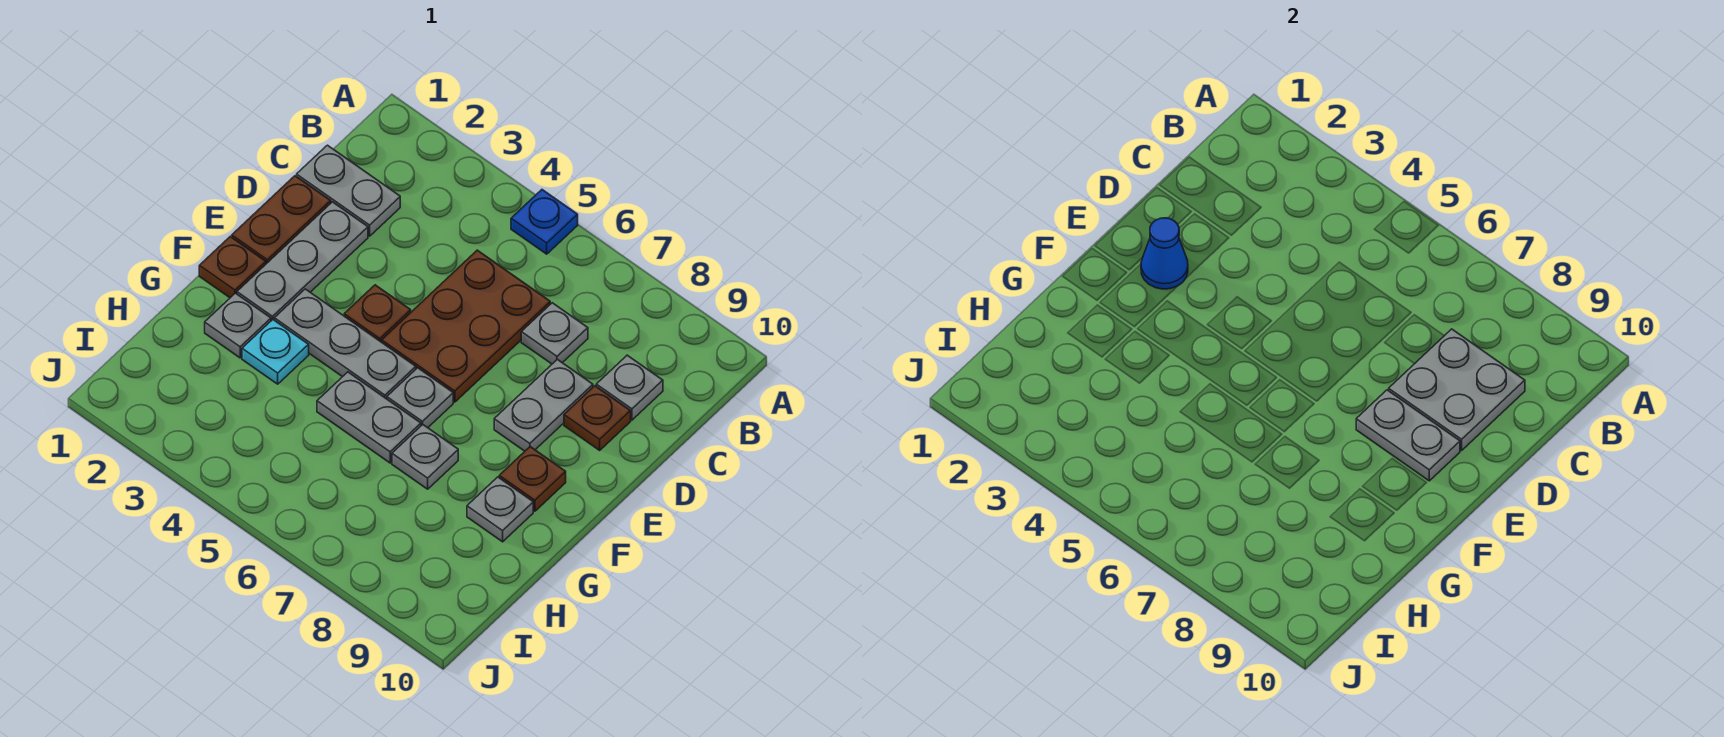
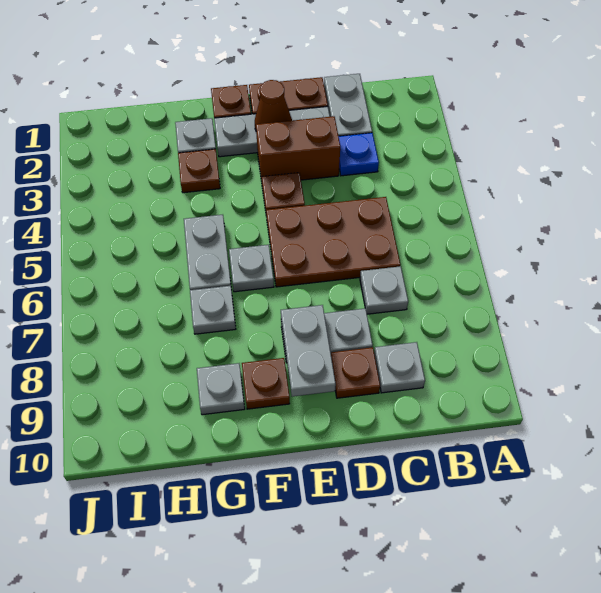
blue 1x1 plate [511,190,578,254] -> blue 1x1 plate moved to [339,133,379,176]
grey 2x2 plate [1389,329,1525,450] -> none
none -> brown 1x2 brick [256,116,340,181]
blue 1x1 cone [1141,218,1188,289] -> brown 1x1 cone [255,80,292,130]
grey 1x3 plate [274,289,416,399] -> none
cyan 1x1 plate [242,320,309,384] -> brown 1x1 plate [178,149,220,193]

